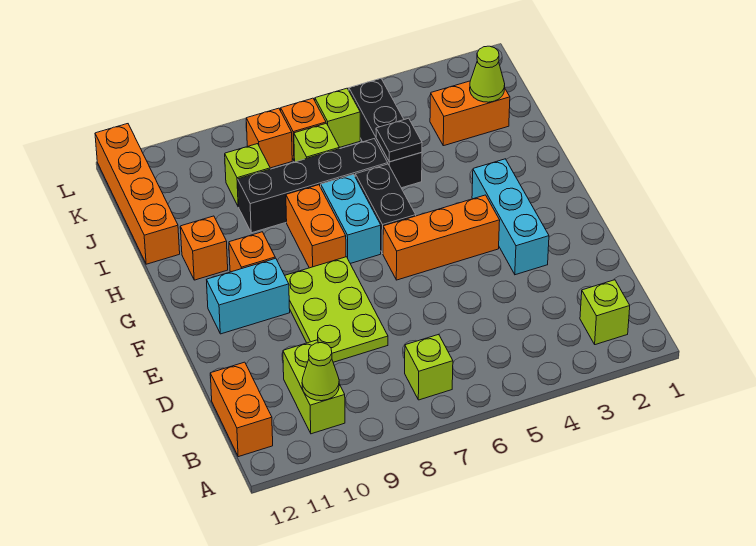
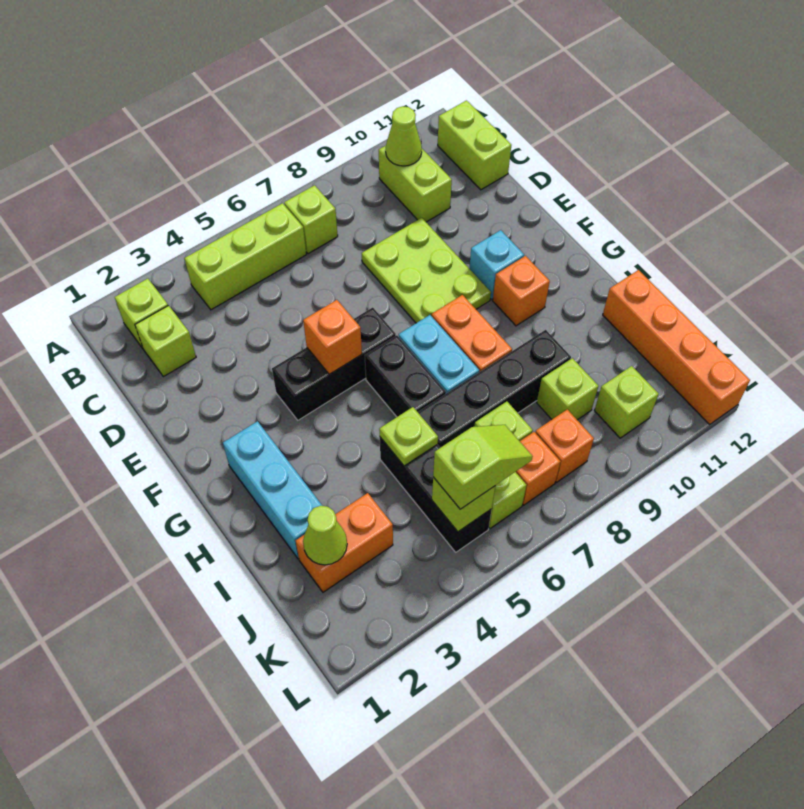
none -> lime 1x3 brick [184,203,306,310]
orange 1x2 brick [210,362,273,457] -> lime 1x2 brick [438,101,511,190]
none -> lime 1x1 brick [135,305,196,377]
cyan 1x3 brick [472,159,549,275] -> cyan 1x3 brick moved to [223,421,322,559]
orange 1x3 brick [383,195,500,280] -> black 1x3 brick [272,308,396,420]
cyan 1x2 brick [207,258,290,334] -> cyan 1x1 brick [469,230,524,299]
orange 1x1 brick [180,216,228,280] -> orange 1x1 brick moved to [303,300,362,374]
black 1x1 plate [376,118,422,162] -> lime 1x1 plate [379,407,438,466]
none -> lime 1x1 brick [432,477,495,532]
none -> lime 1x2 slope [433,425,533,509]
none -> lime 1x1 brick [594,366,659,438]

